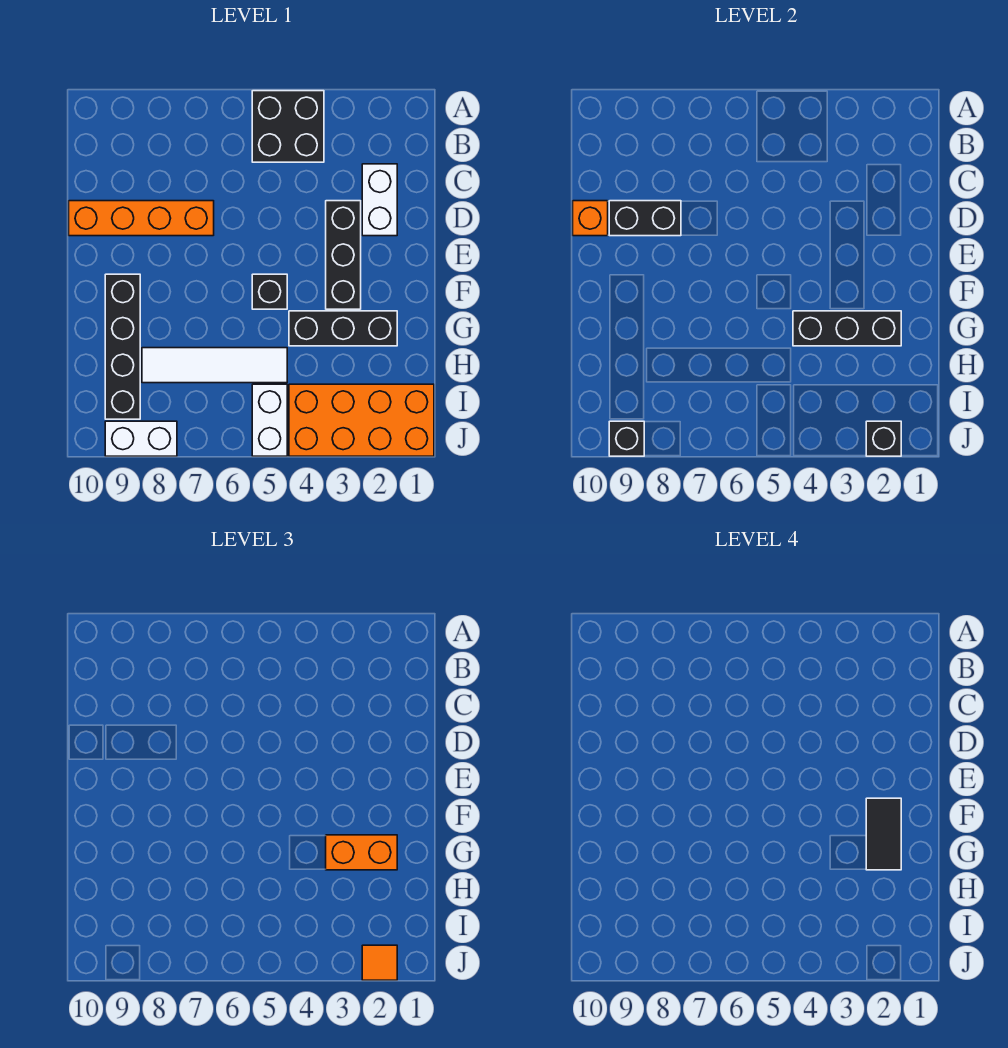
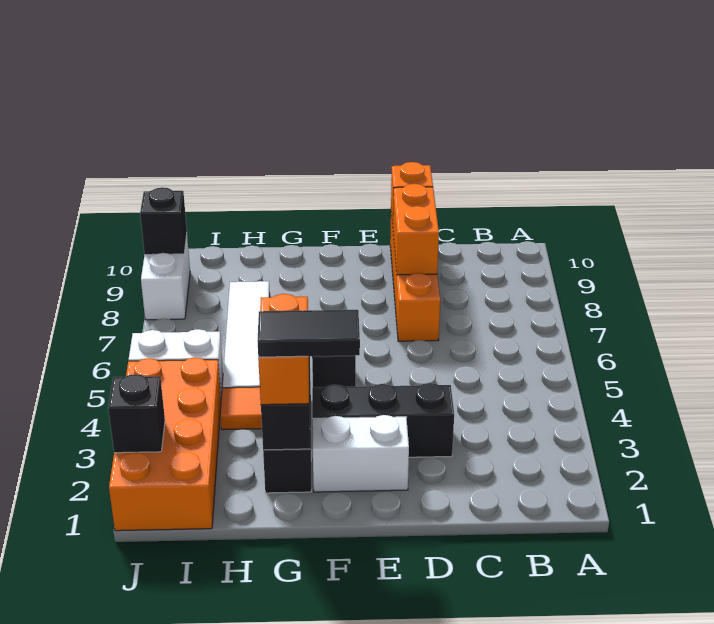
black 2x2 brick [252,91,324,162] -> none
white 1x2 brick [362,164,397,236] -> white 1x2 brick moved to [312,415,409,492]
black 1x2 brick [609,201,681,236] -> orange 1x2 brick [393,184,439,275]
black 1x4 brick [105,274,140,419] -> none
orange 1x1 tile [362,945,397,980] -> orange 1x1 tile moved to [220,387,262,430]

